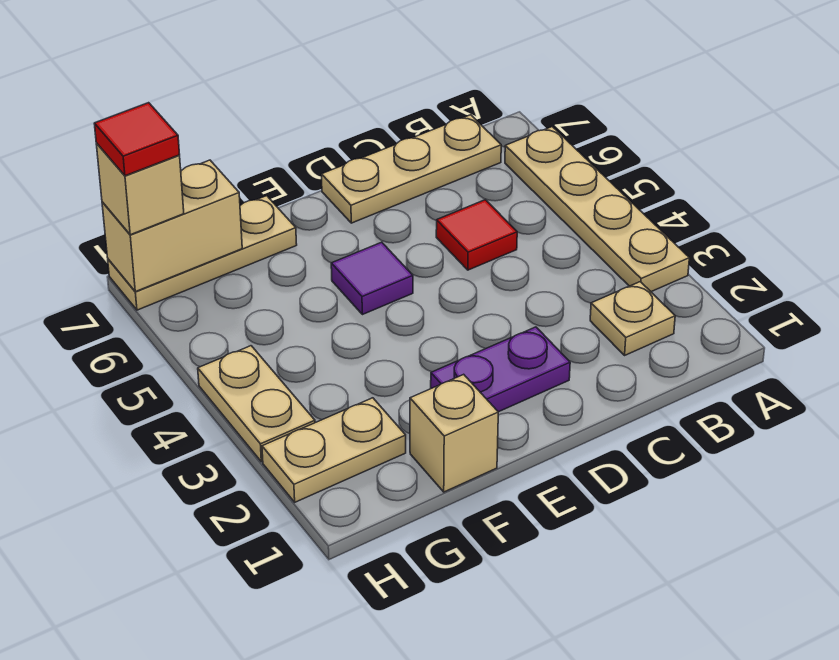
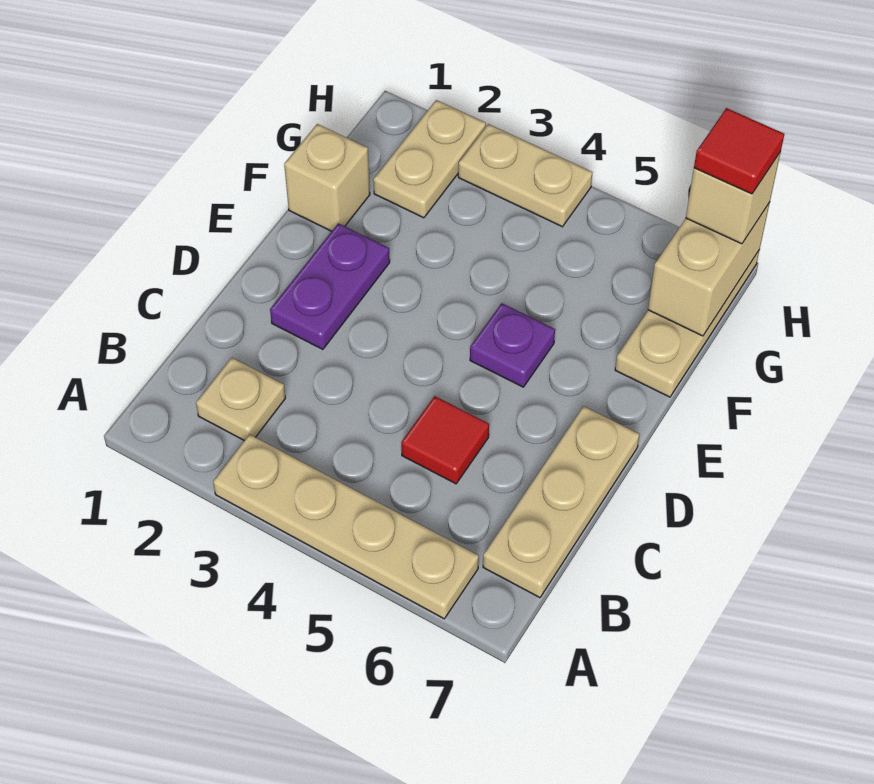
purple 1x1 tile [331,242,413,315] -> purple 1x1 plate [470,303,555,387]

